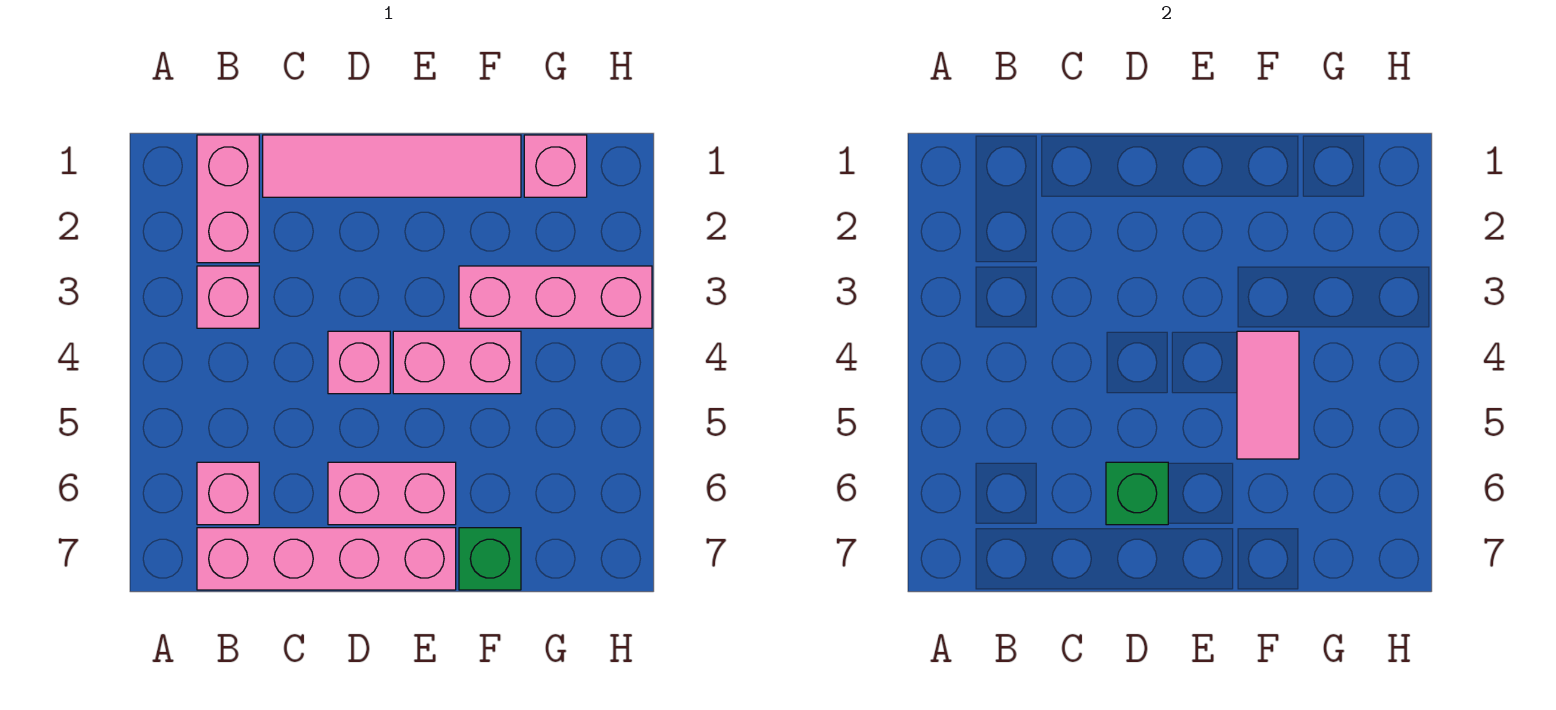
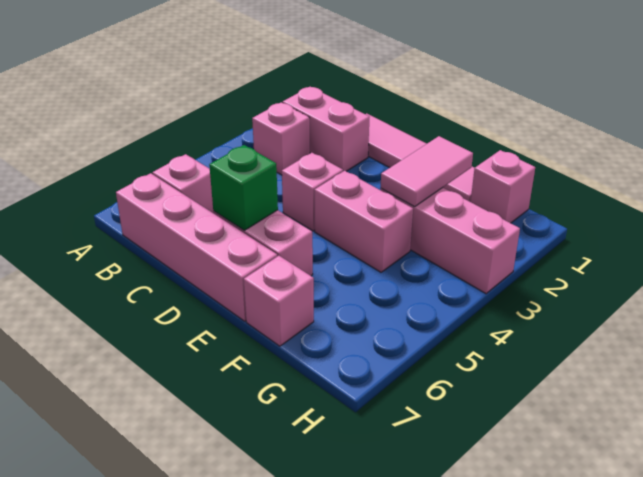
pink 1x2 brick [197,135,259,263] -> pink 1x2 brick turned to [283,87,369,171]
pink 1x2 tile [1237,331,1299,459] -> pink 1x2 tile moved to [381,136,473,207]
green 1x1 brick [459,528,521,590] -> pink 1x1 brick [244,256,314,346]

